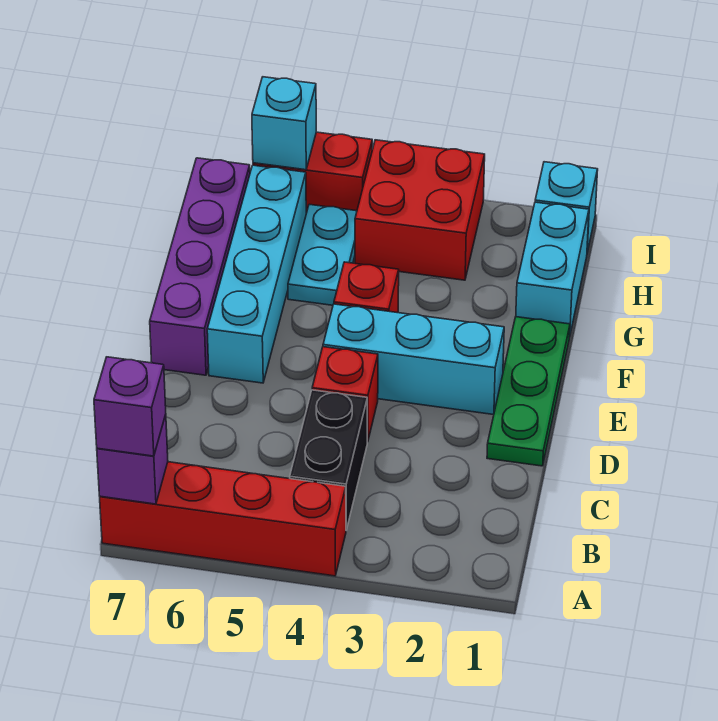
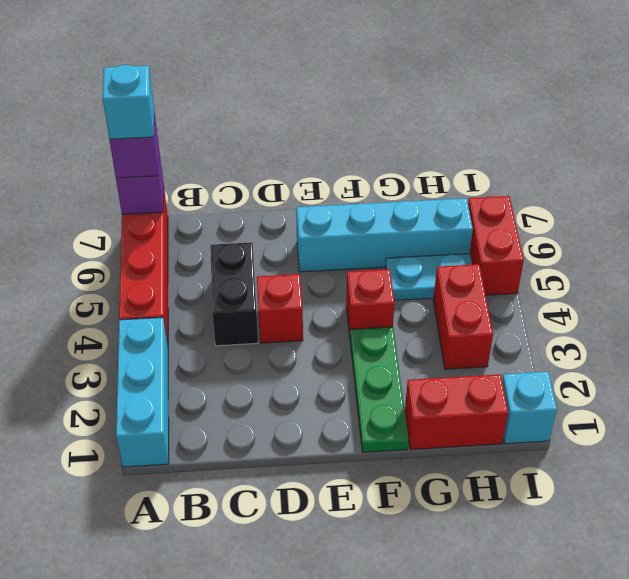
black 1x2 brick [290,390,367,530] -> black 1x2 brick turned to [210,242,258,346]
green 1x3 plate [487,317,570,466] -> green 1x3 plate turned to [350,327,409,452]
cyan 1x3 brick [323,304,504,415] -> cyan 1x3 brick moved to [116,317,169,467]
purple 1x4 brick [150,158,250,375] -> none
cyan 1x2 brick [516,202,589,334] -> red 1x2 brick [405,374,508,450]
red 2x2 brick [355,140,485,280] -> red 1x2 brick [433,264,493,369]
cyan 1x1 brick [252,77,316,170] -> cyan 1x1 brick moved to [103,65,154,139]

